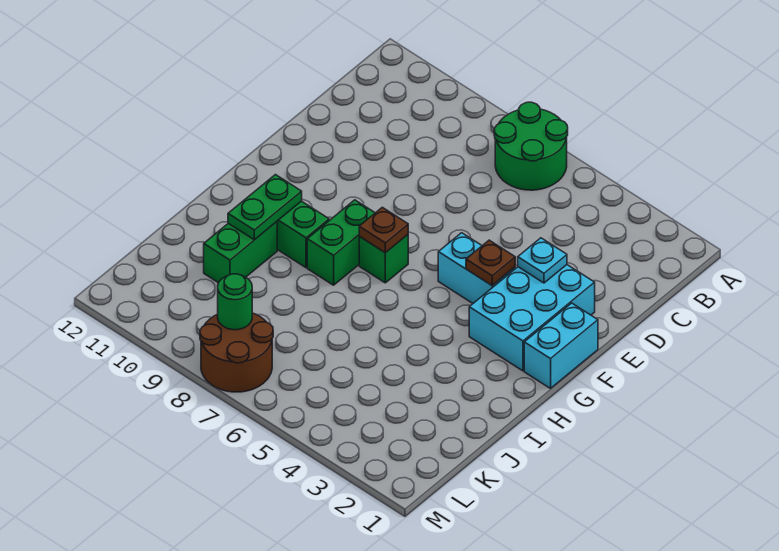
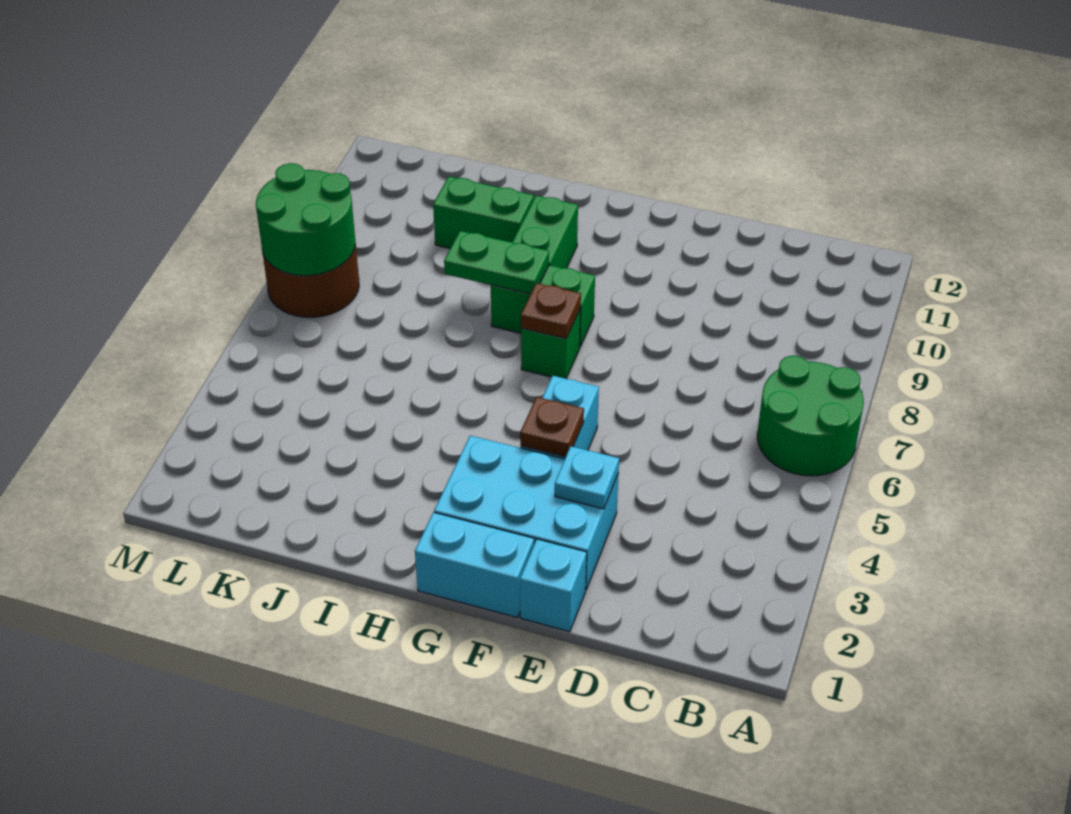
none -> cyan 1x1 brick [520,539,587,632]
green 1x2 plate [228,175,302,240] -> green 1x2 plate moved to [444,231,549,294]
green 1x1 round brick [218,274,252,330] -> green 2x2 round brick [256,163,355,276]

